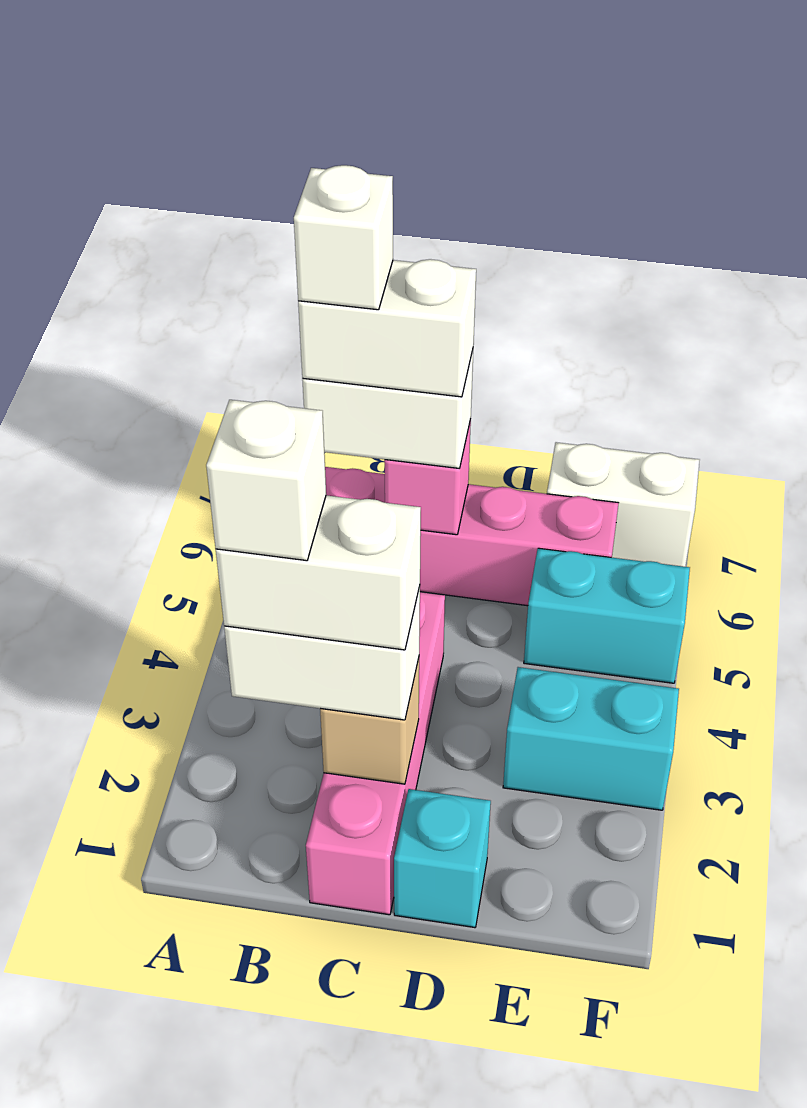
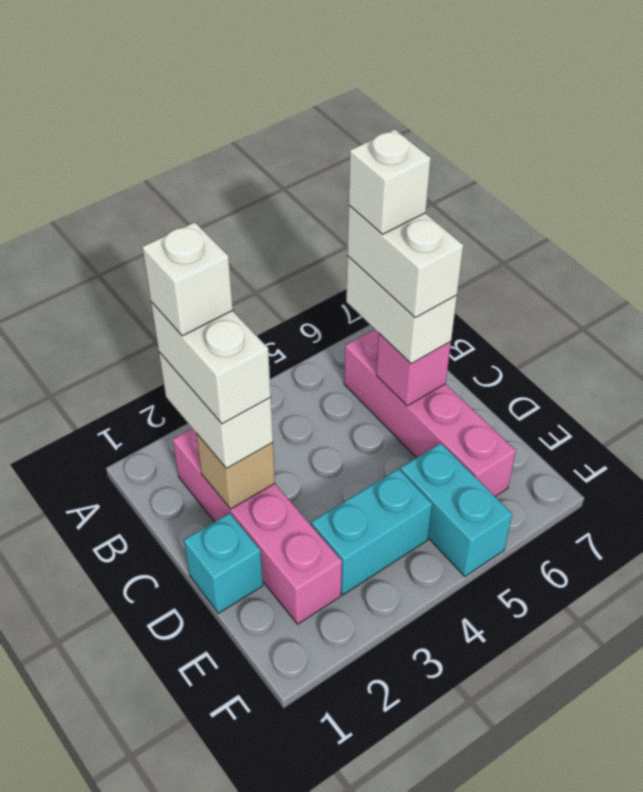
pink 1x4 brick [306,592,445,915] -> pink 1x4 brick turned to [173,428,342,624]
cyan 1x2 brick [503,667,679,810] -> cyan 1x2 brick turned to [311,469,432,595]
white 1x2 brick [547,442,699,567] -> none

